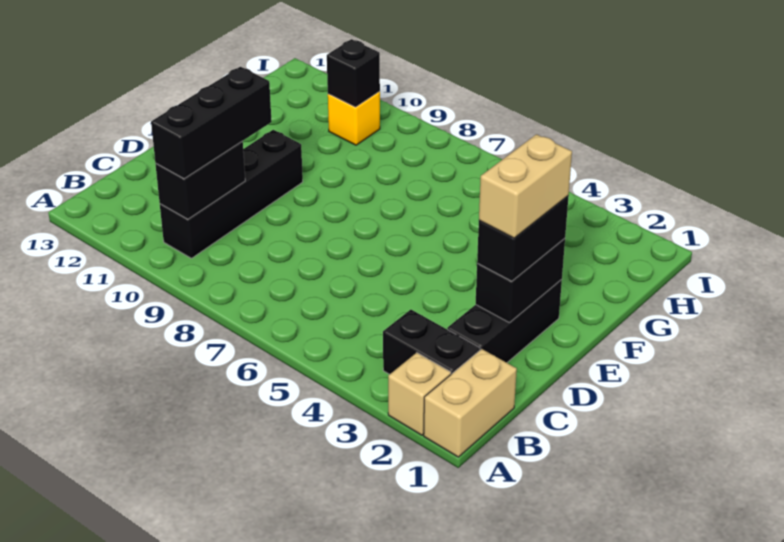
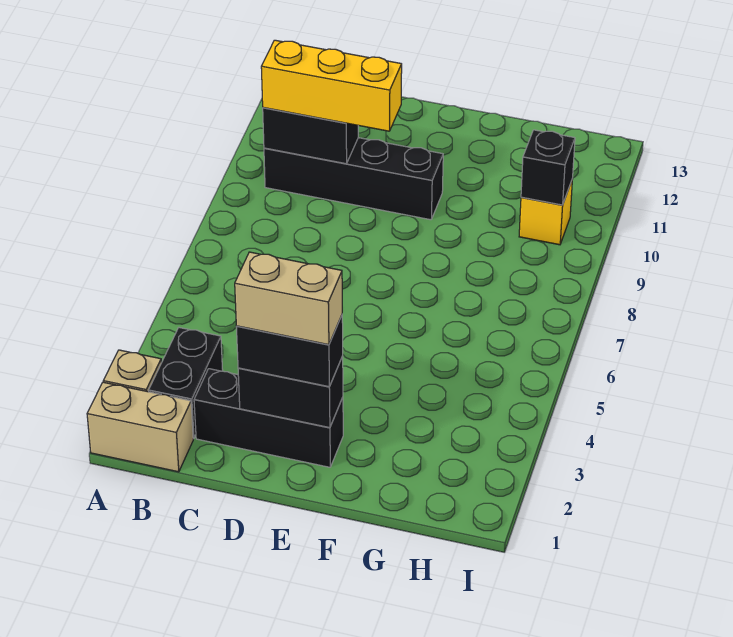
black 1x3 brick [151,67,272,179] -> yellow 1x3 brick [261,40,402,131]

